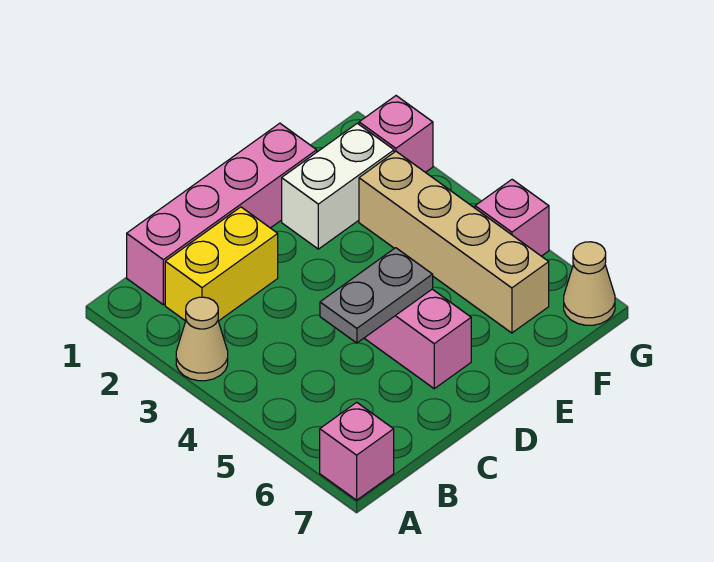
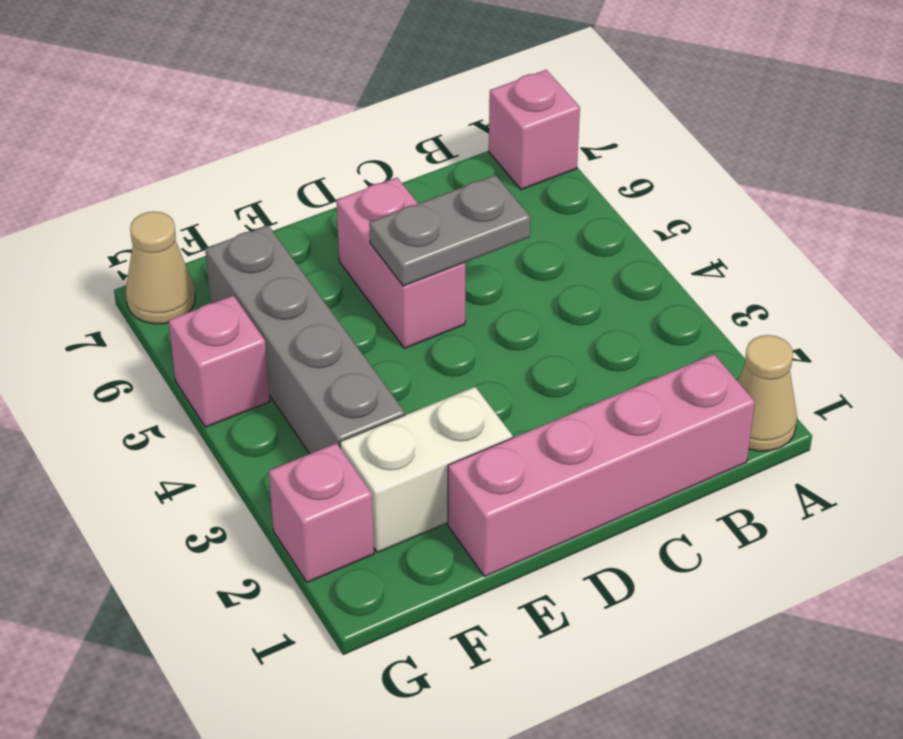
tan 1x1 cone [176,297,228,381] -> tan 1x1 cone moved to [738,335,797,451]
yellow 1x2 brick [165,207,278,321] -> none
tan 1x4 brick [359,151,549,333] -> grey 1x4 brick [205,225,405,454]

